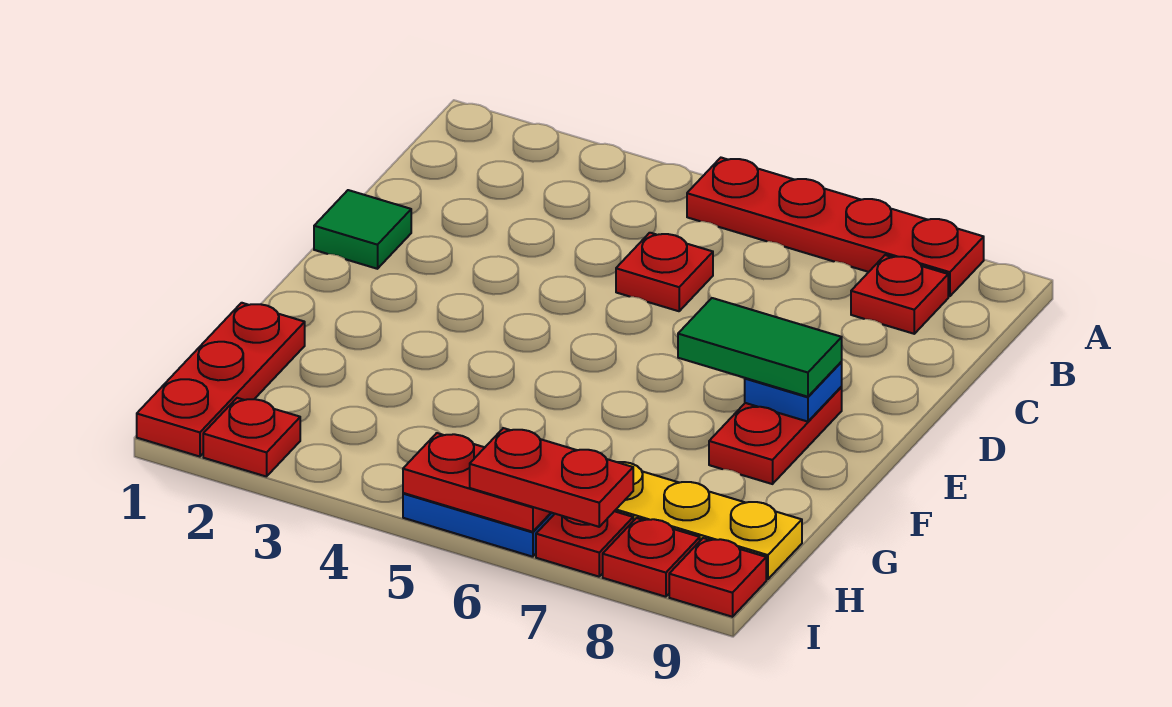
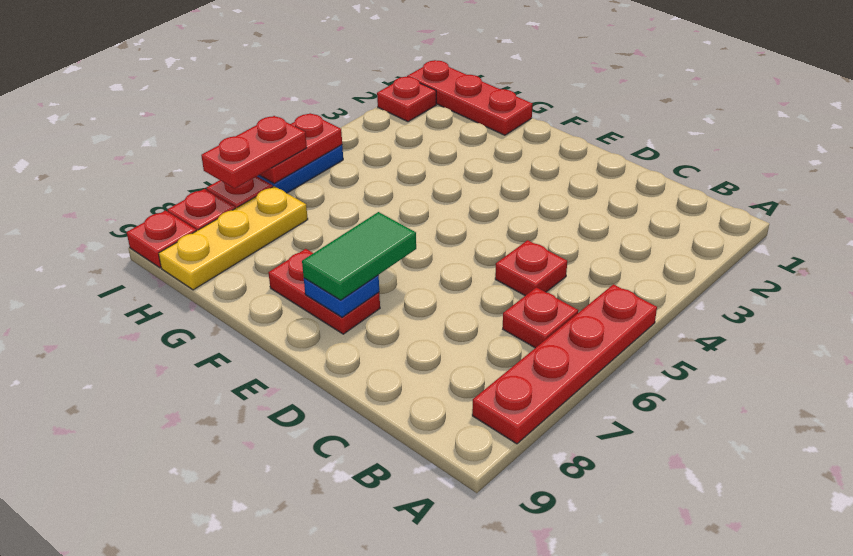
red 1x1 plate [851,255,948,334] -> red 1x1 plate moved to [503,287,578,348]
green 1x1 tile [314,190,411,269] -> none

